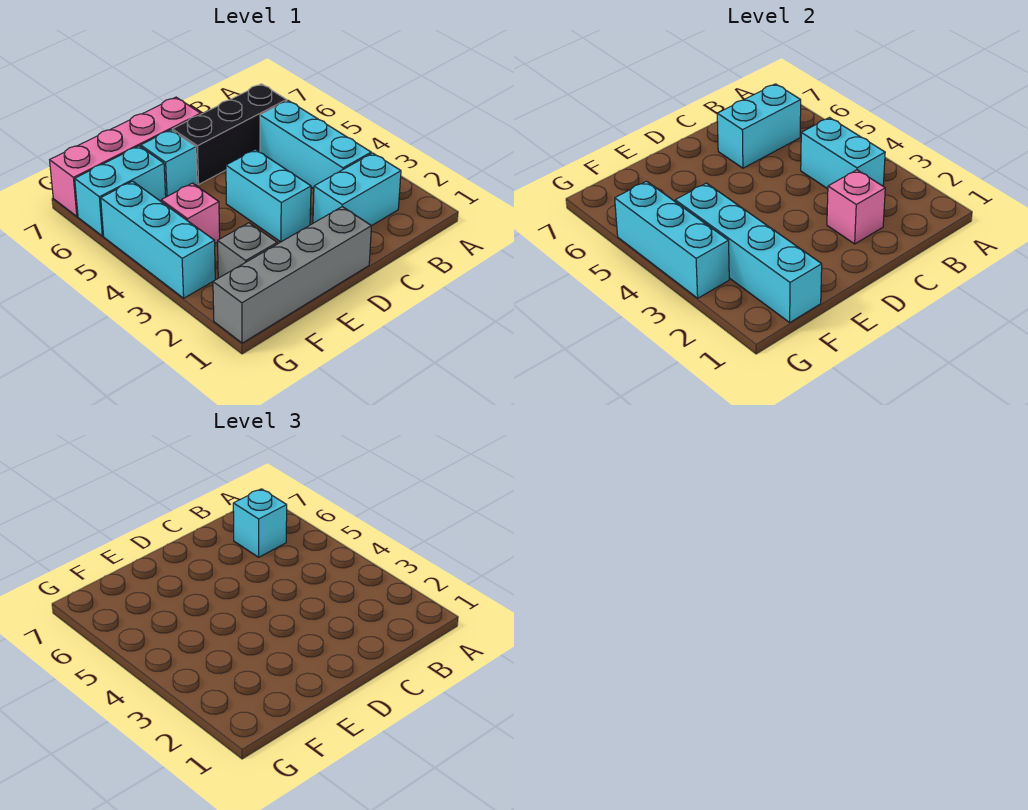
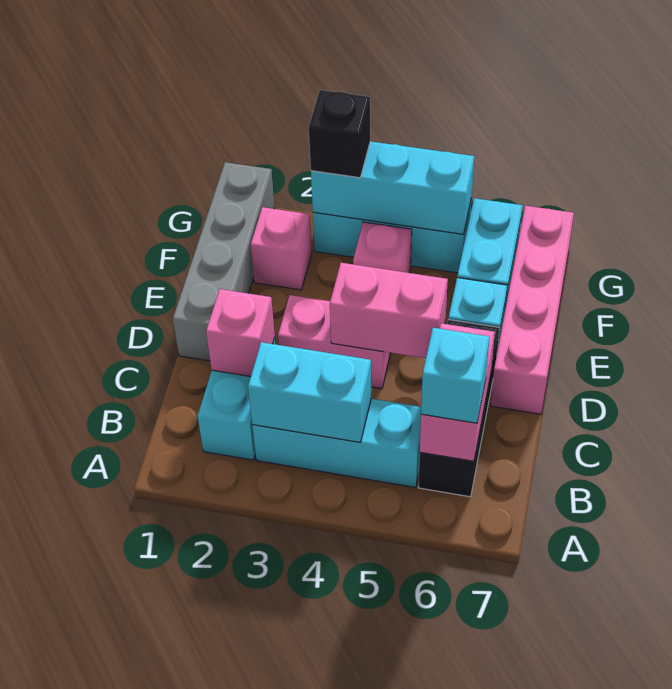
cyan 1x2 brick [717,84,801,168] -> pink 1x2 brick [420,323,495,461]
cyan 1x2 brick [226,150,311,242] -> pink 1x2 brick [278,295,391,389]
none -> pink 1x2 brick [330,263,448,358]
cyan 1x4 brick [675,183,822,322] -> none
grey 1x1 brick [218,223,277,278] -> pink 1x1 brick [251,207,312,290]
none -> black 1x1 brick [309,90,370,178]

